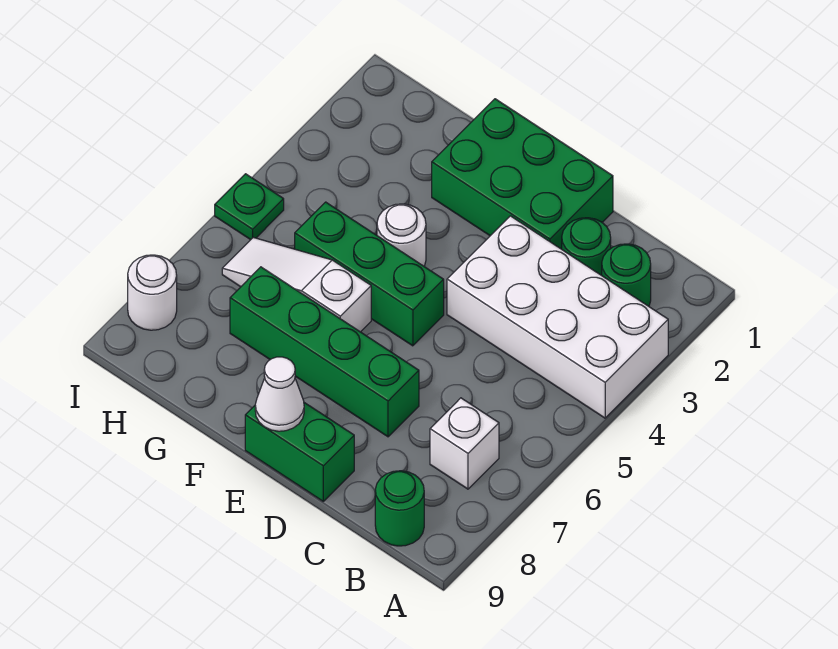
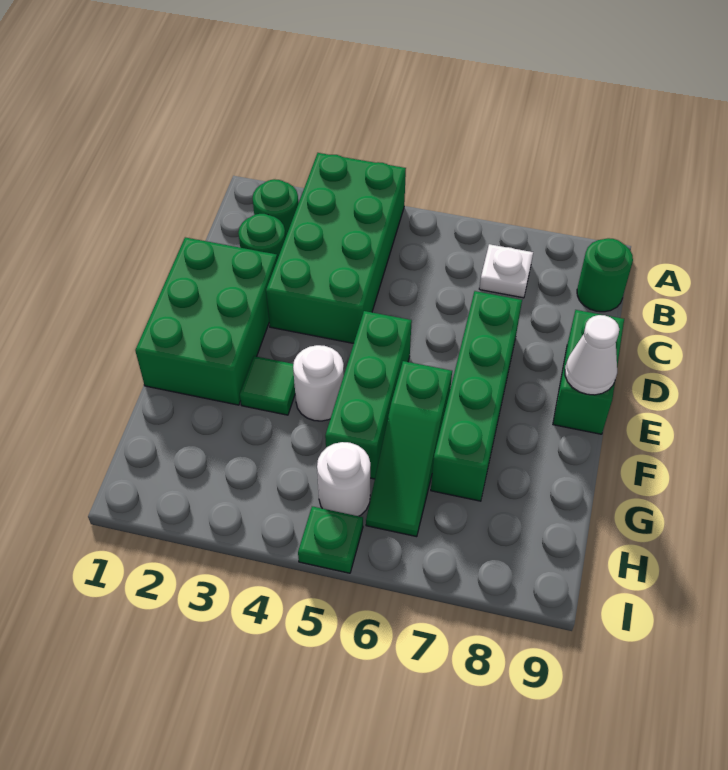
white 2x4 brick [447,216,668,418] -> green 2x4 brick [266,153,406,343]
white 1x1 brick [430,398,499,489] -> white 1x1 plate [479,244,533,298]
none -> green 1x1 tile [240,356,295,415]
white 1x3 slope [222,237,371,332] -> green 1x3 slope [366,361,452,537]
white 1x1 round brick [128,255,177,330] -> white 1x1 round brick moved to [317,442,370,516]

